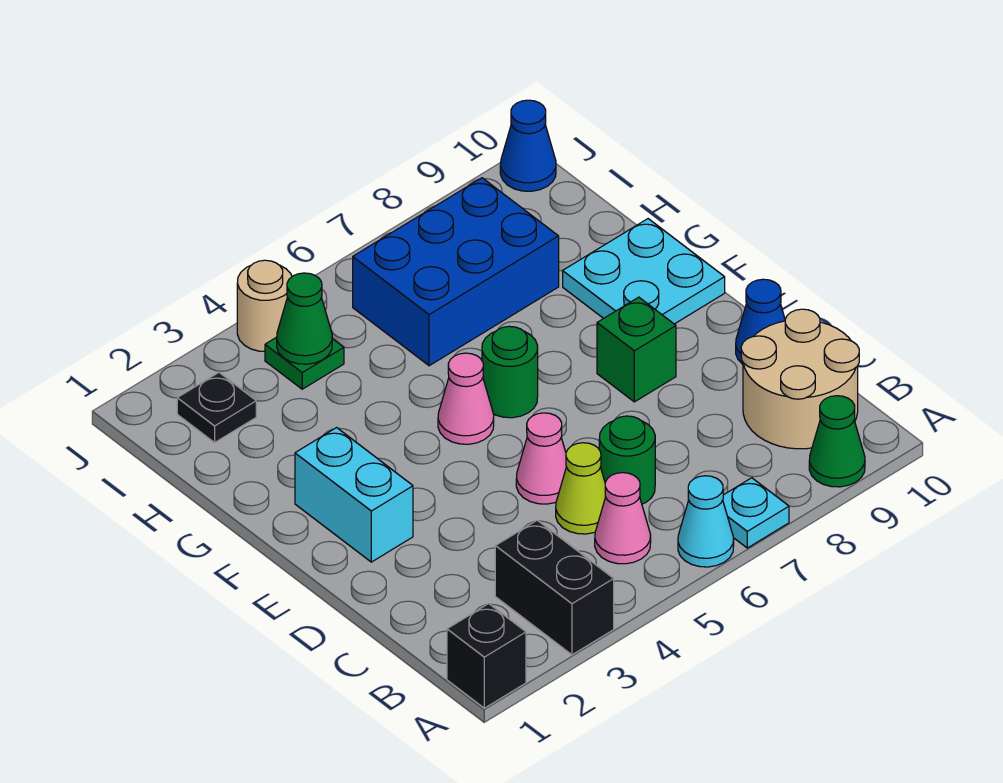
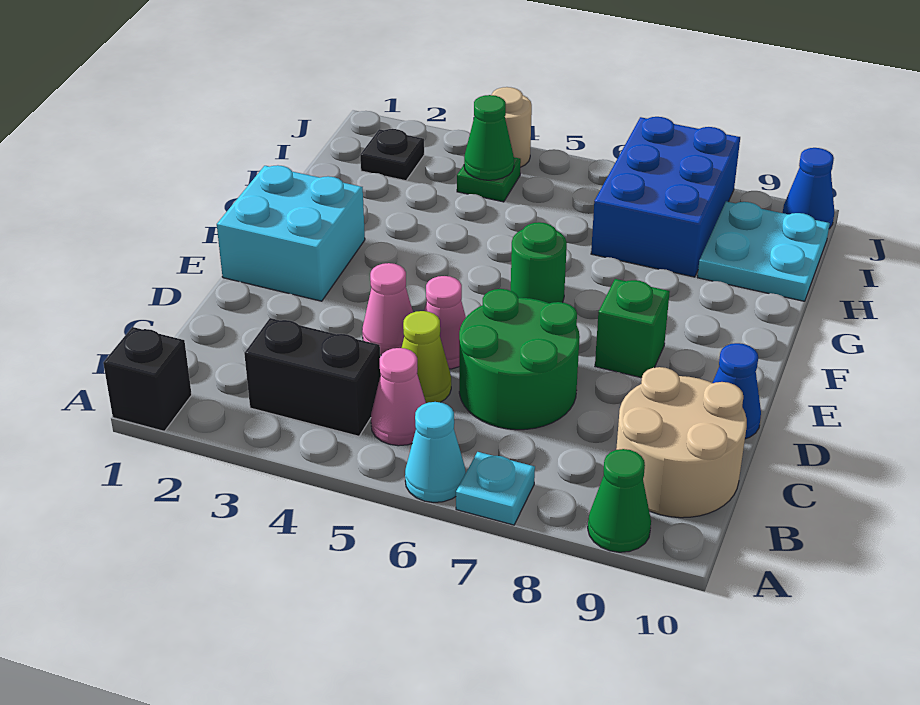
black 1x2 brick [495,520,614,655] -> black 1x2 brick turned to [244,318,381,436]
green 1x1 round brick [599,416,655,504] -> green 2x2 round brick [459,289,580,430]
cyan 1x2 brick [295,428,413,562] -> cyan 2x2 brick [217,165,365,301]
pink 1x1 cone [438,353,494,444] -> pink 1x1 cone moved to [362,263,413,355]
cyan 2x2 plate [563,219,725,324] -> cyan 2x2 plate moved to [697,201,830,301]
blue 2x3 brick [353,178,559,366] -> blue 2x3 brick turned to [591,117,740,277]

